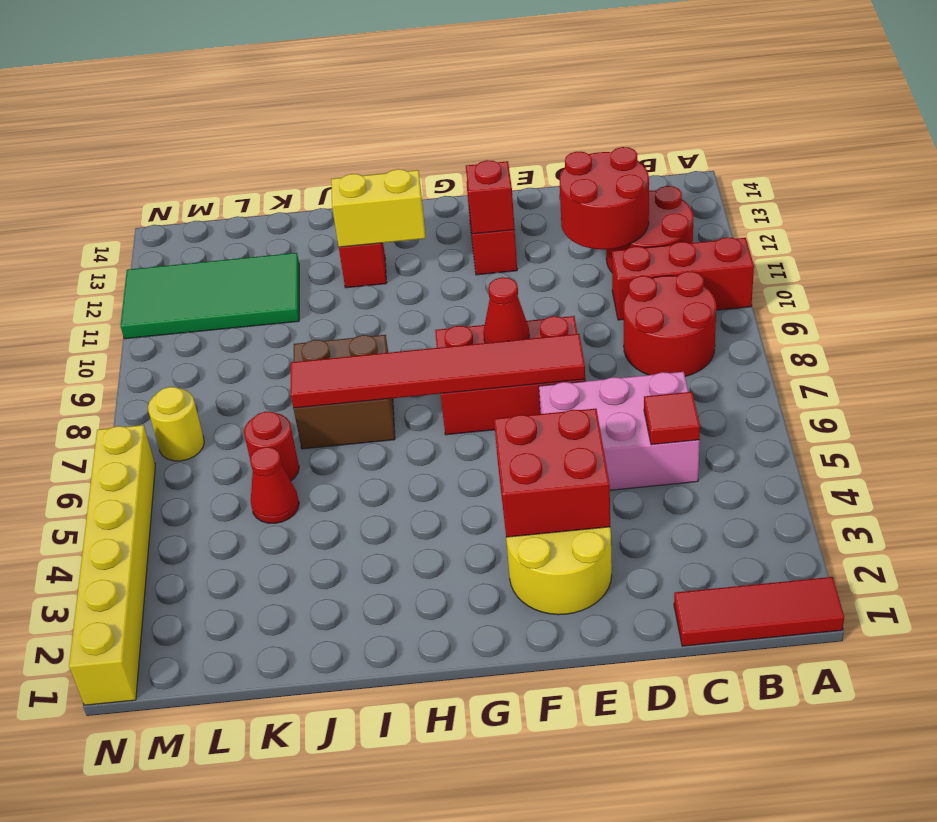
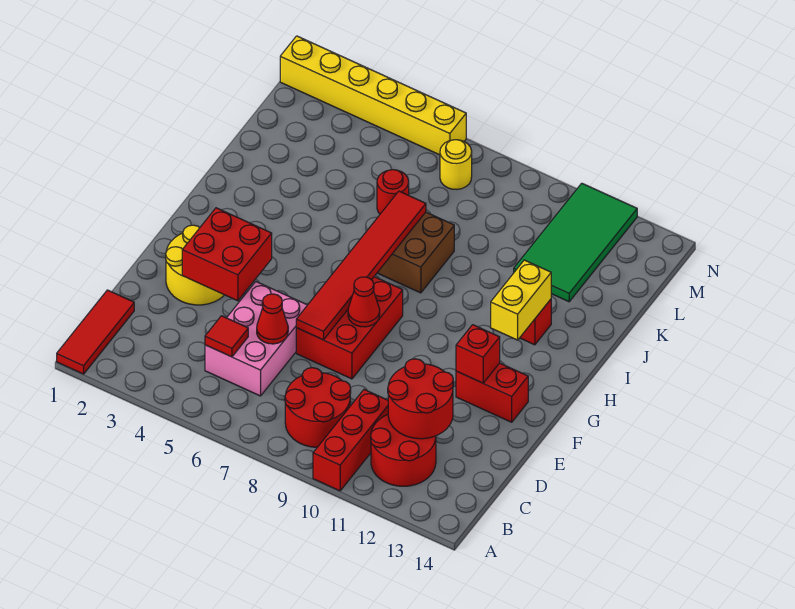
red 1x1 cone [250,447,299,523] -> red 1x1 cone moved to [257,294,288,344]

